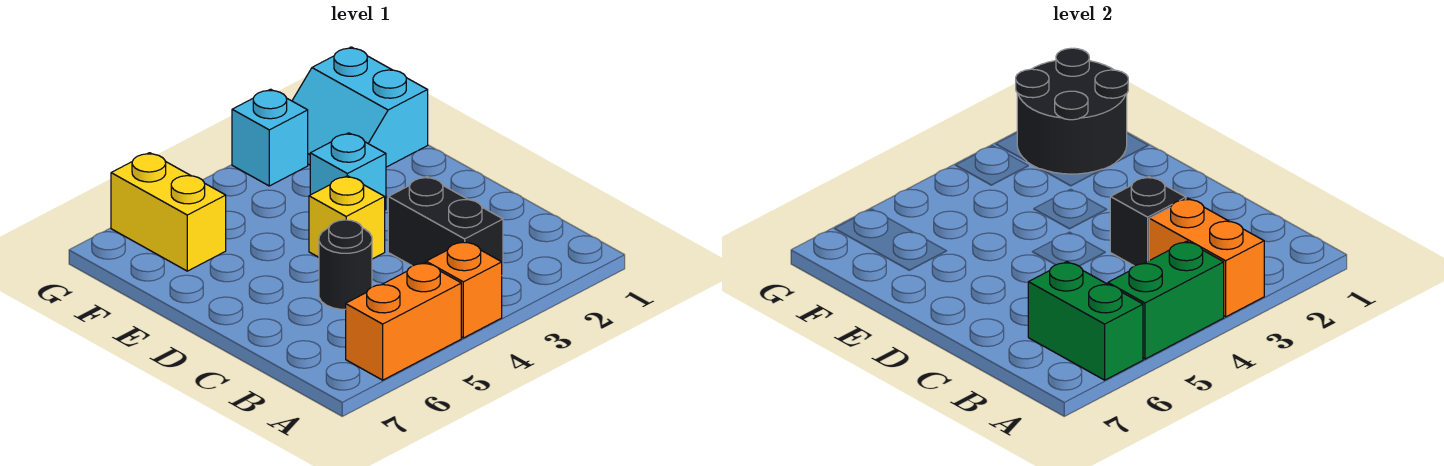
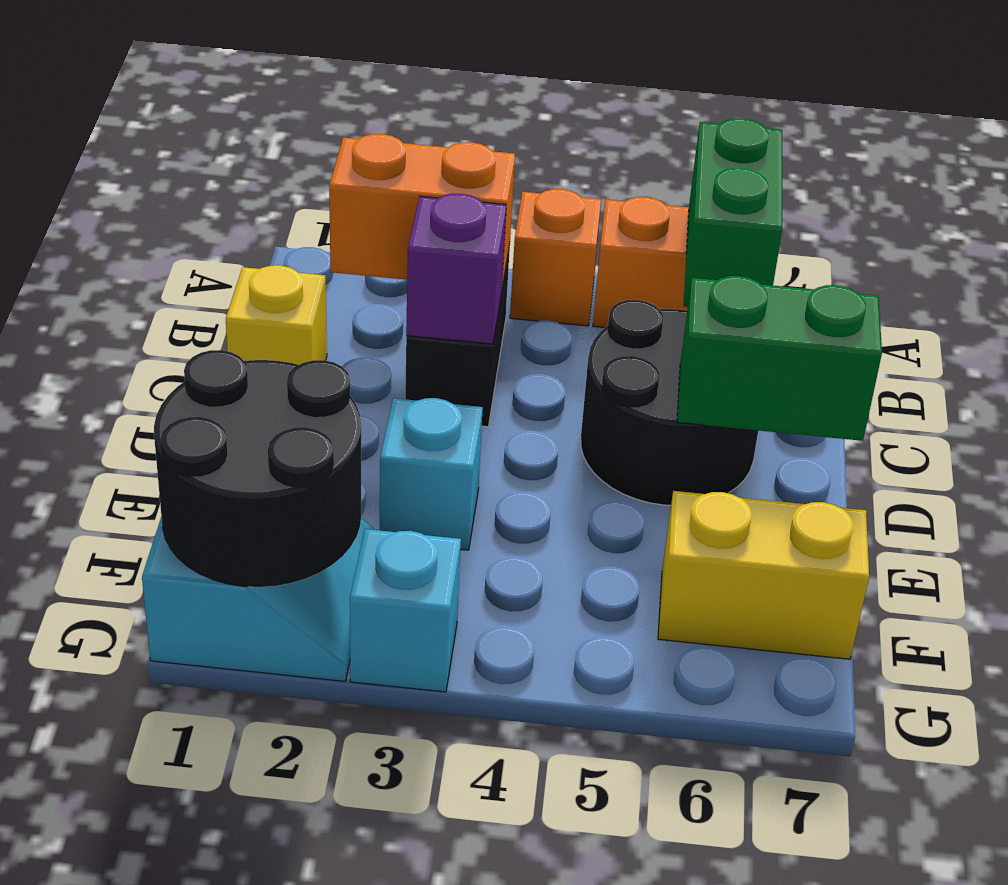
orange 1x2 brick [1149,198,1264,317] -> orange 1x2 brick turned to [329,134,515,286]
green 1x2 brick [1108,241,1224,359] -> green 1x2 brick moved to [677,276,882,441]
black 1x1 brick [1110,177,1186,266] -> purple 1x1 brick [406,194,506,344]
black 1x1 round brick [319,220,372,309] -> black 2x2 round brick [581,300,758,505]
yellow 1x1 brick [309,176,385,259] -> yellow 1x1 brick moved to [226,265,327,365]
yellow 1x2 brick [111,153,226,271] -> yellow 1x2 brick turned to [658,491,869,659]

